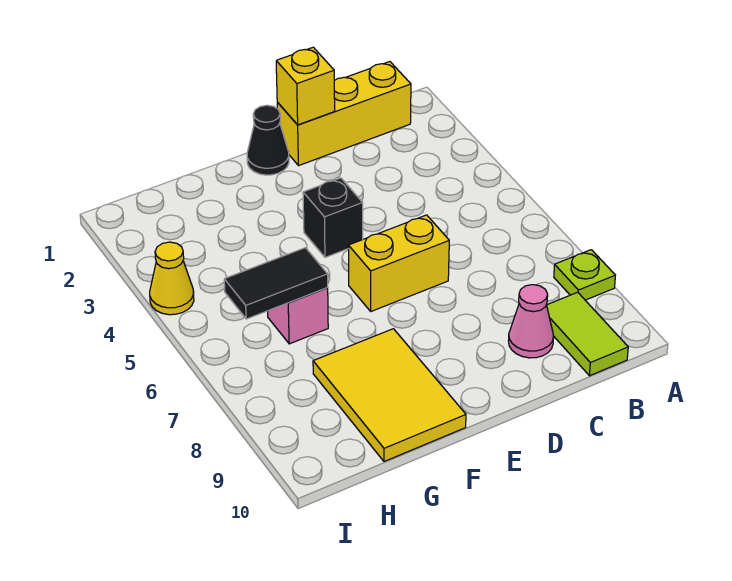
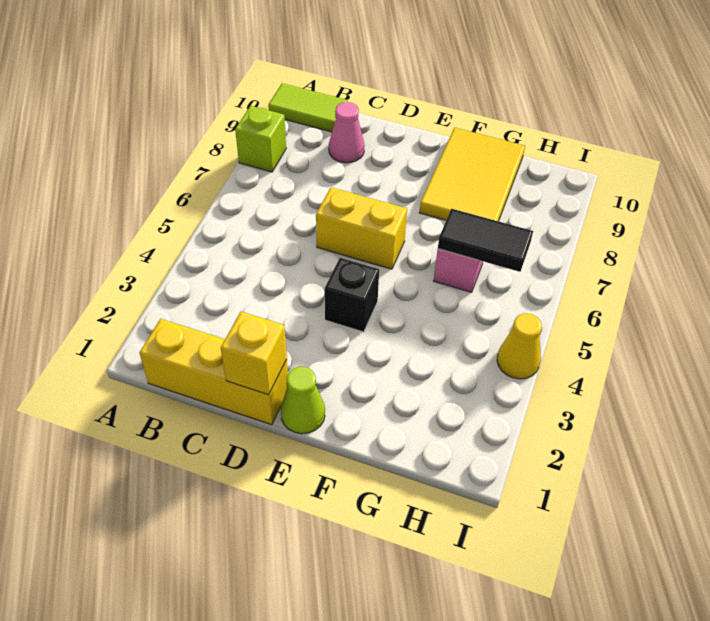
lime 1x1 plate [554,250,615,300] -> lime 1x1 brick [235,106,286,172]
lime 1x2 tile [547,292,628,376] -> lime 1x2 tile turned to [268,83,348,132]
black 1x1 cone [247,105,289,175] -> lime 1x1 cone [281,367,325,434]

